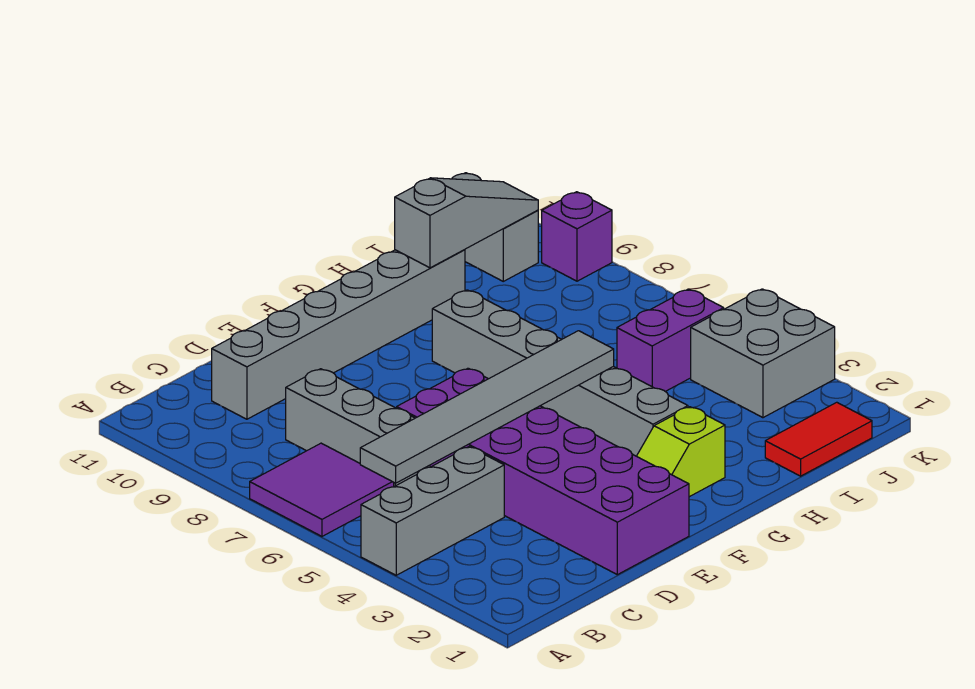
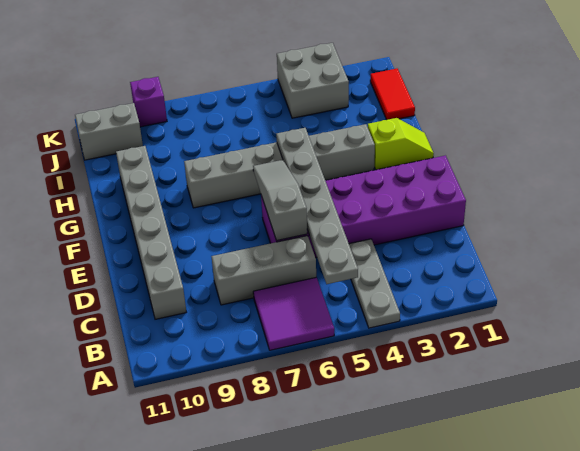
grey 1x3 brick [361,447,504,575] -> grey 1x3 plate [349,239,400,328]
grey 1x6 tile [360,331,614,483] -> grey 1x6 plate [276,128,358,284]
lime 1x2 slope [637,407,725,497] -> lime 1x2 slope turned to [368,118,434,170]
grey 1x3 slope [395,178,538,268] -> grey 1x3 slope moved to [253,160,307,241]
purple 1x2 brick [617,289,724,391] -> none

